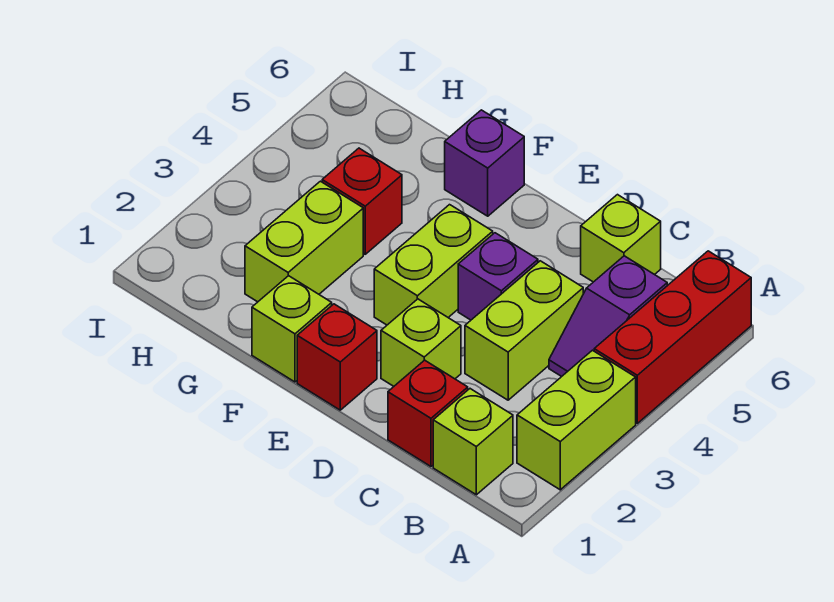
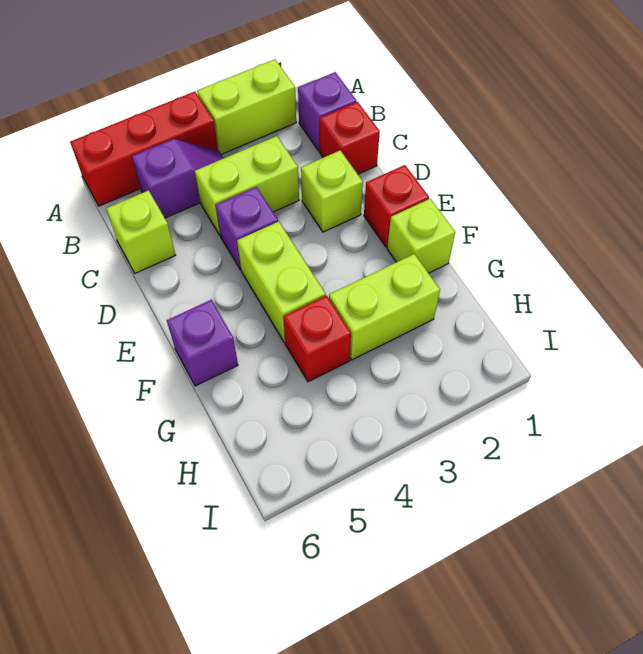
lime 1x1 brick [433,389,513,495] -> purple 1x1 brick [298,72,357,151]
lime 1x2 brick [374,205,493,325] -> lime 1x2 brick turned to [237,222,326,343]

